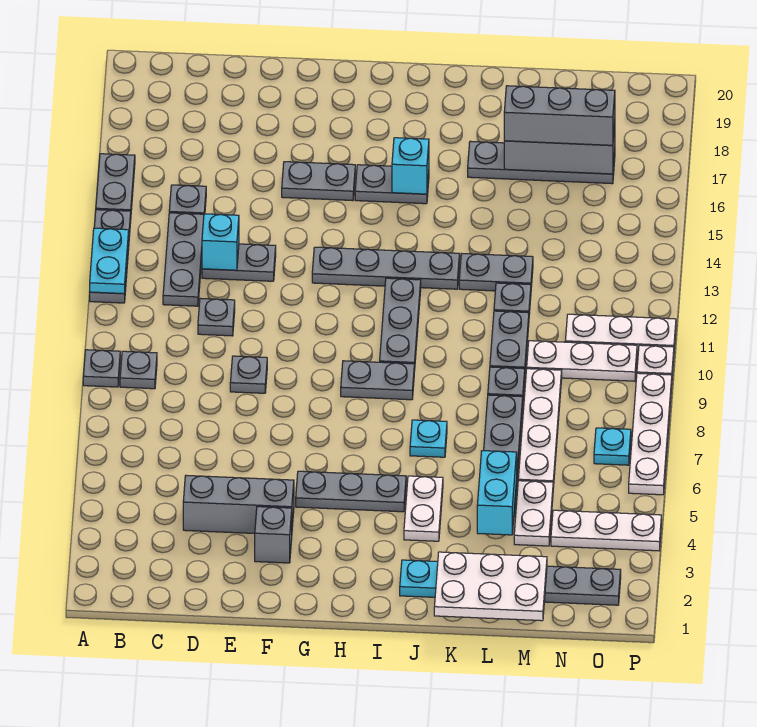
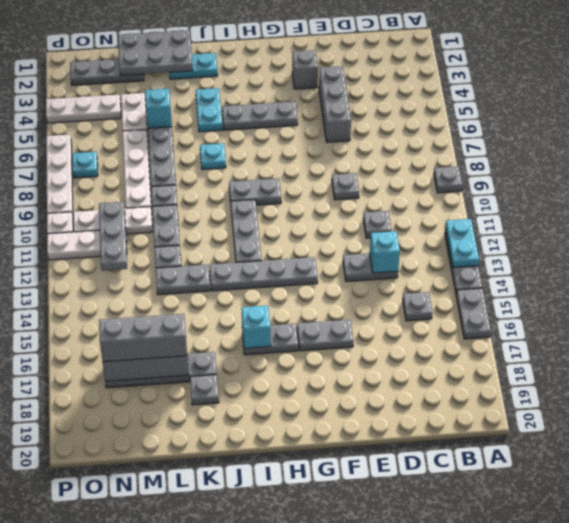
grey 1x1 plate [120,351,157,389] -> grey 1x1 plate moved to [190,375,219,405]
grey 1x3 plate [163,213,204,306] -> grey 1x3 plate moved to [99,202,127,271]
grey 1x3 brick [183,475,294,533] -> grey 1x3 brick turned to [319,66,351,142]
white 1x2 plate [404,476,443,541] -> cyan 1x2 plate [196,88,223,132]
white 2x3 plate [434,552,547,621] -> grey 2x3 plate [118,30,193,75]
cyan 1x2 brick [477,451,517,535] -> cyan 1x1 brick [145,89,172,128]

